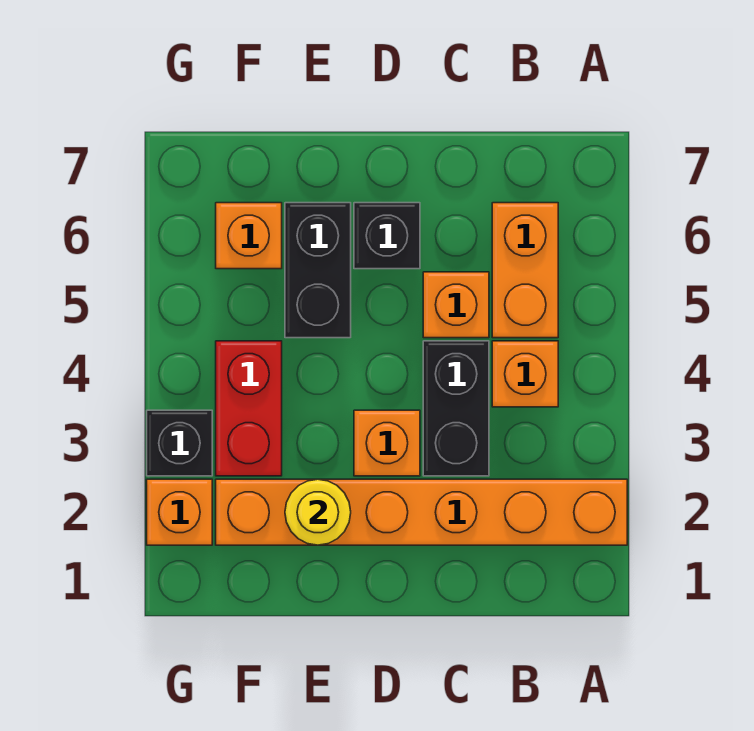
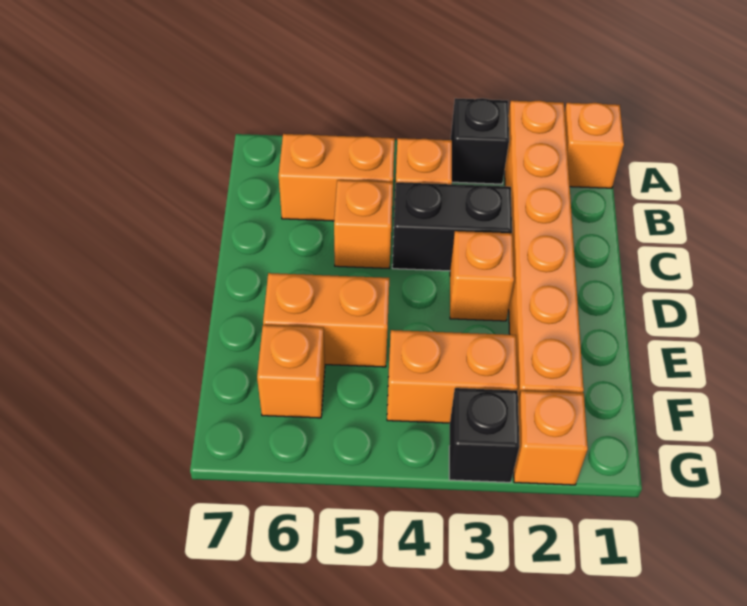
none -> orange 1x1 brick [565,103,624,188]
black 1x1 brick [354,203,420,269] -> black 1x1 brick moved to [451,98,509,184]
yellow 1x1 round brick [285,479,351,545] -> none
black 1x2 brick [285,203,351,338] -> orange 1x2 brick [263,273,389,367]
red 1x2 brick [216,341,282,476] -> orange 1x2 brick [387,330,518,423]

